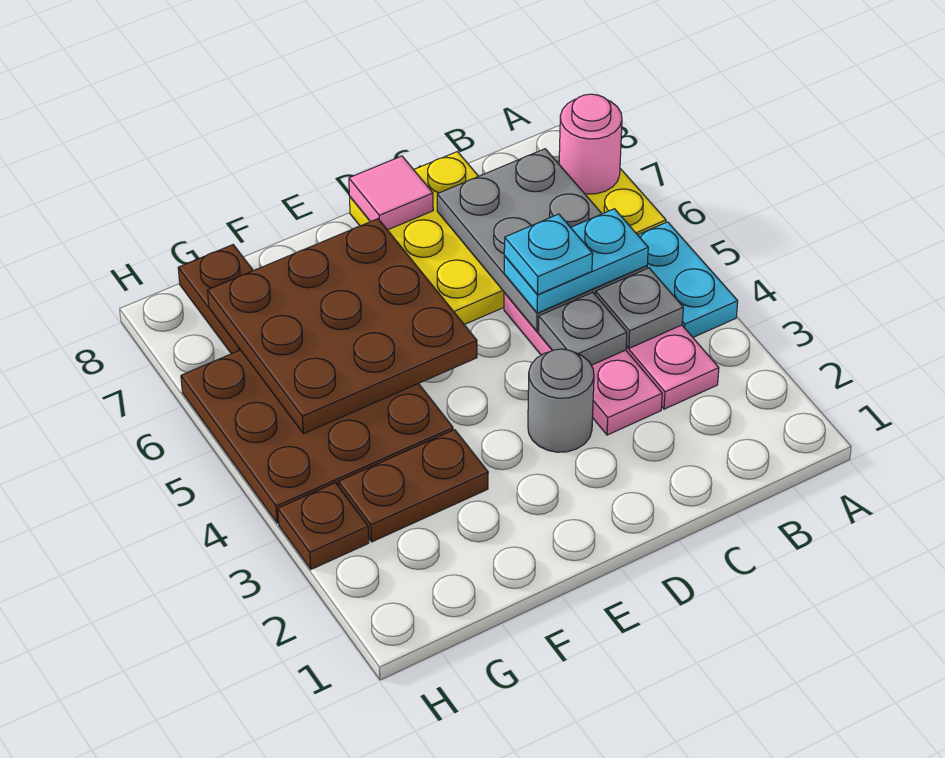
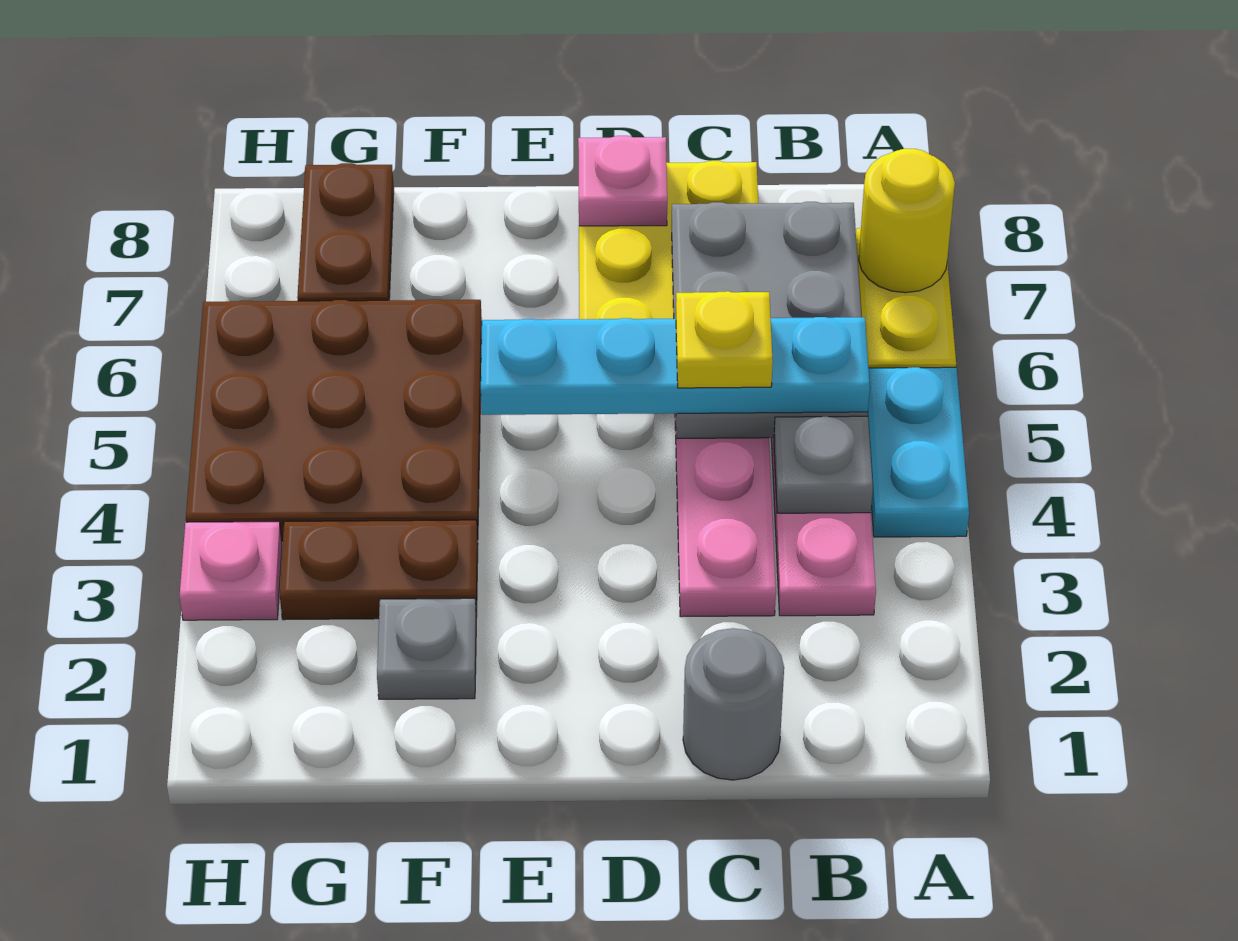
pink 1x1 round brick [559,94,622,194] -> yellow 1x1 round brick [859,149,955,293]
cyan 1x2 plate [504,209,648,313] -> cyan 1x4 plate [481,317,870,415]
grey 1x1 plate [538,292,627,365] -> grey 1x1 plate moved to [377,598,476,699]
cyan 1x1 plate [504,214,593,294] -> yellow 1x1 plate [676,291,773,388]
grey 1x1 round brick [528,349,594,452] -> grey 1x1 round brick moved to [683,628,784,780]
pink 1x1 tile [349,156,433,230] -> pink 1x1 plate [578,136,667,226]
brown 3x3 plate [208,219,477,434] -> none
brown 1x1 plate [278,483,369,569] -> pink 1x1 plate [179,521,282,620]

